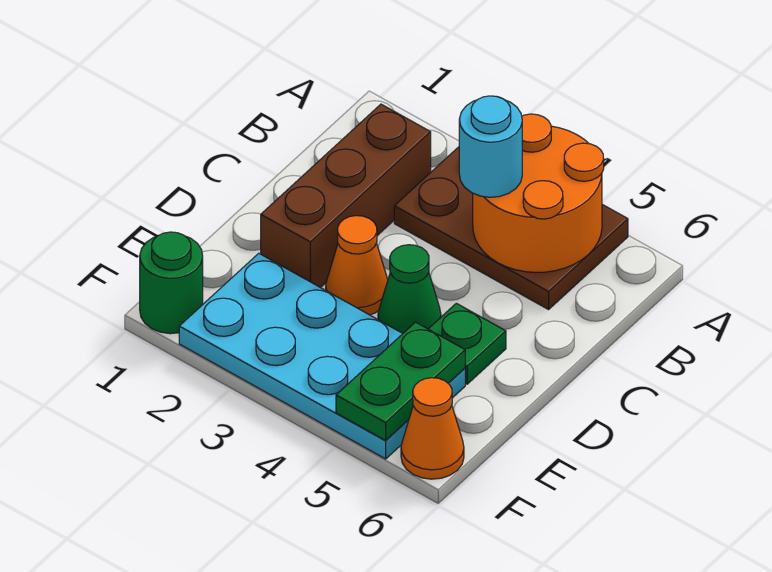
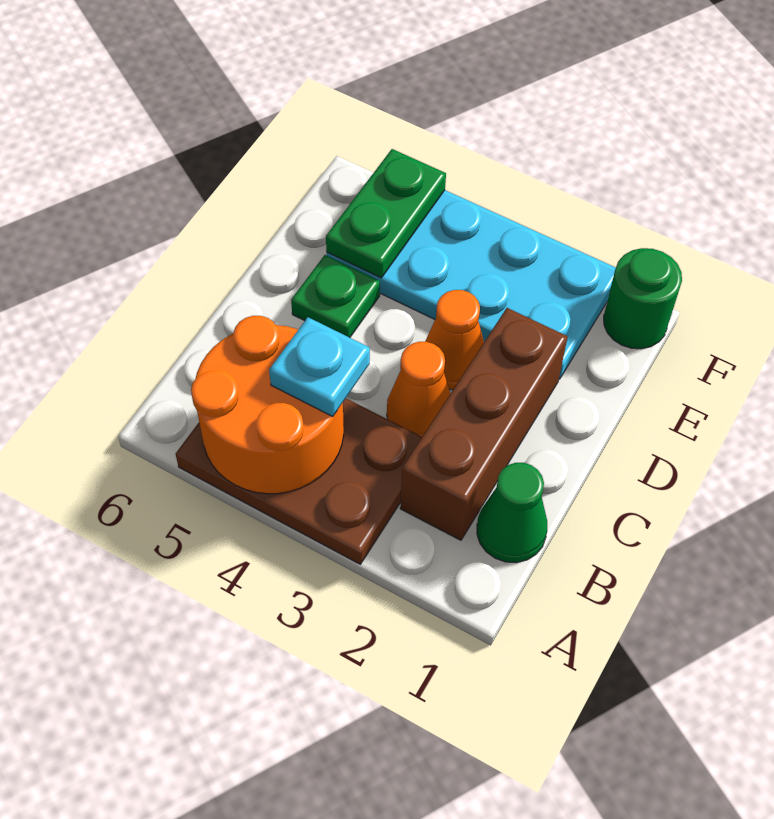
cyan 1x1 round brick [459,96,522,197] -> cyan 1x1 plate [269,317,370,416]
green 1x1 cone [378,245,441,333] -> green 1x1 cone moved to [477,463,547,563]
orange 1x1 cone [401,378,464,479] -> orange 1x1 cone moved to [387,342,450,437]

